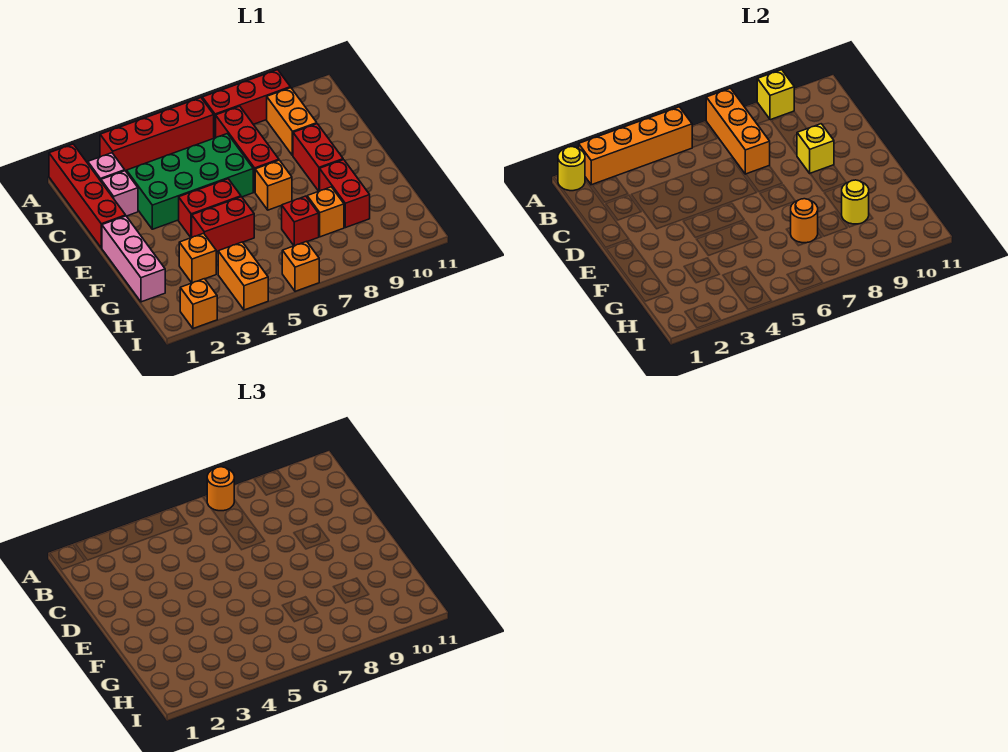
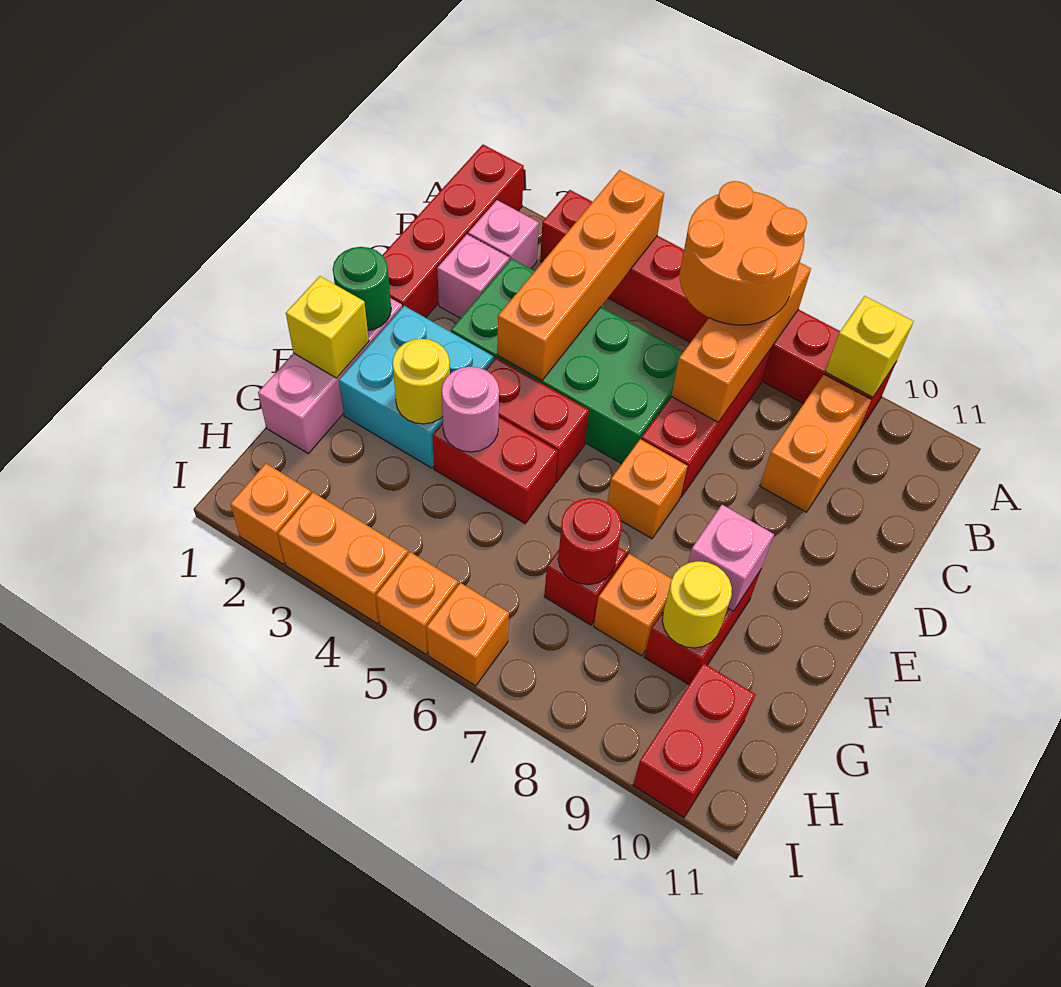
yellow 1x1 round brick [558,147,585,191] -> yellow 1x1 round brick moved to [392,339,450,424]
orange 1x4 brick [579,107,693,185] -> orange 1x4 brick turned to [497,170,664,380]
orange 1x1 round brick [207,467,234,511] -> orange 2x2 round brick [680,181,807,325]
red 1x2 brick [293,124,343,191] -> red 1x2 brick moved to [633,663,756,818]
yellow 1x1 brick [797,124,834,173] -> yellow 1x1 brick moved to [286,276,369,378]
none -> green 1x1 round brick [333,247,391,330]
none -> cyan 2x2 brick [339,306,494,468]
none -> pink 1x1 round brick [442,367,499,452]
none -> pink 1x1 brick [688,505,774,611]
orange 1x1 brick [179,233,216,283] -> orange 1x1 brick moved to [376,552,458,654]
orange 1x1 round brick [791,199,818,243] -> red 1x1 round brick [558,498,622,585]
orange 1x2 brick [218,242,268,310] -> orange 1x2 brick turned to [278,492,408,624]

